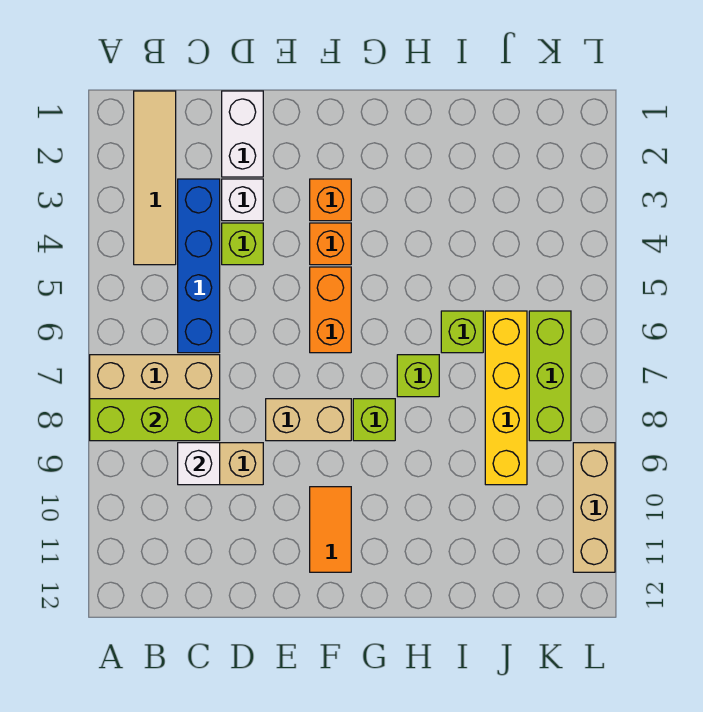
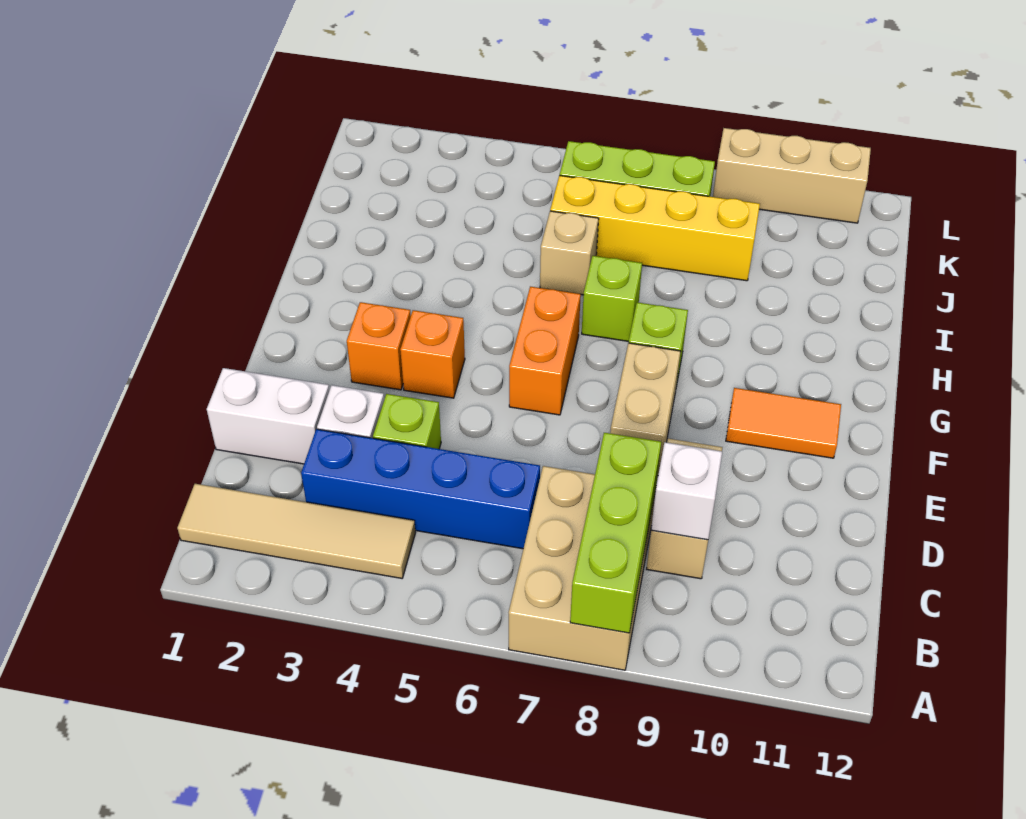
orange 1x2 brick [310,267,351,353] -> orange 1x2 brick turned to [509,287,581,415]
lime 1x1 brick [441,311,483,353] -> tan 1x1 brick [540,211,599,295]

